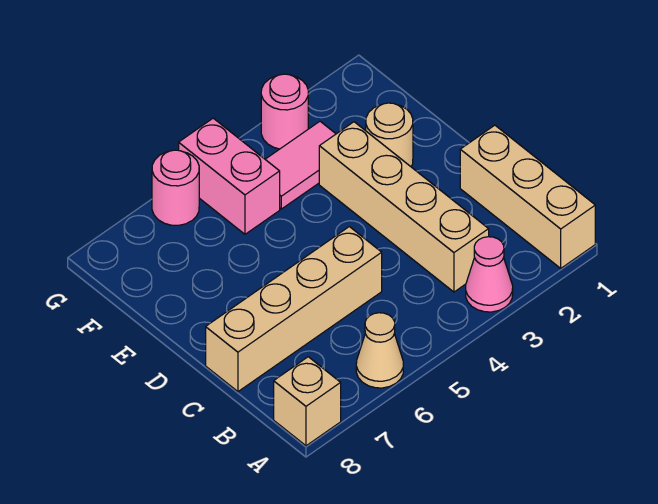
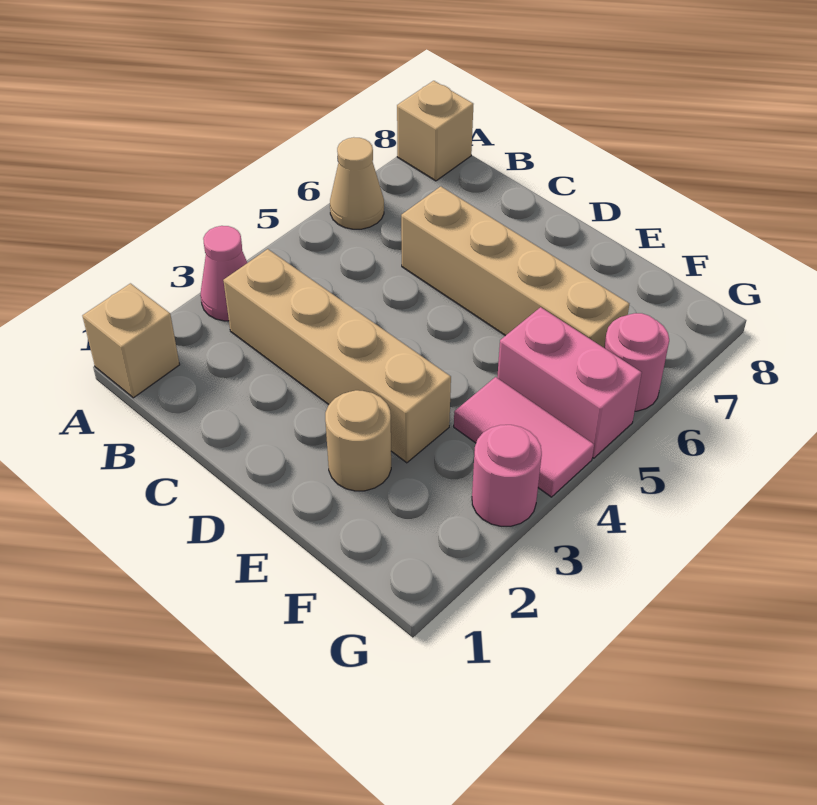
tan 1x3 brick [460,125,595,268] -> tan 1x1 brick [82,283,180,398]
tan 1x4 brick [206,227,382,392] -> tan 1x4 brick turned to [401,186,629,348]
pink 1x2 tile [265,121,336,209] -> pink 1x2 tile turned to [454,377,594,497]

